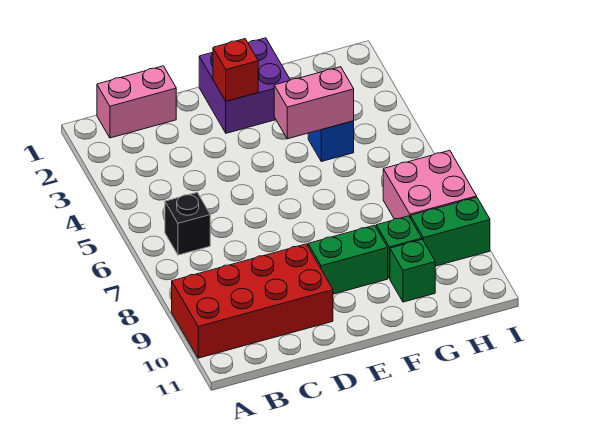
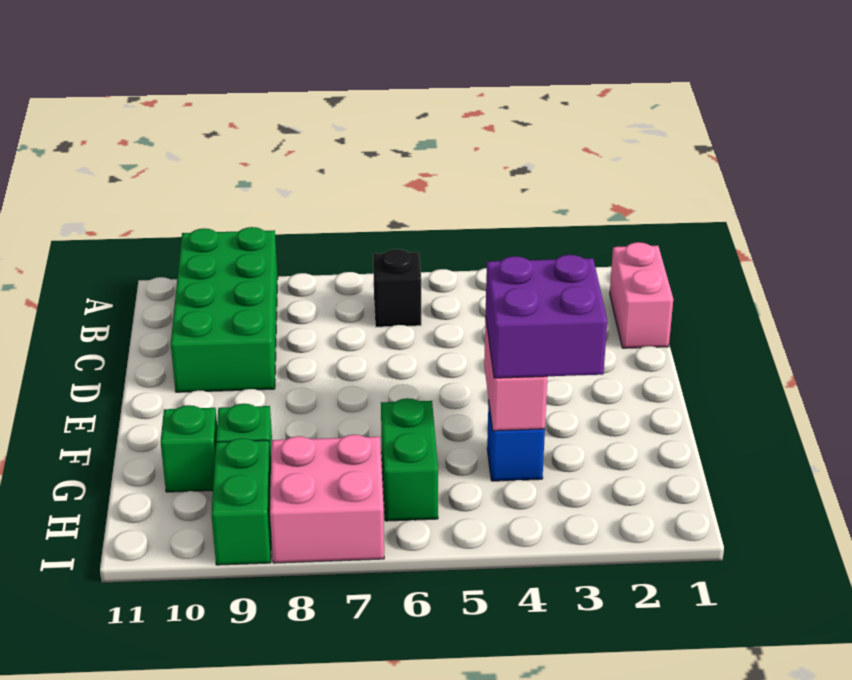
red 2x4 brick [172,244,333,358] -> green 2x4 brick [171,227,278,392]
purple 2x2 brick [199,38,290,133] -> purple 2x2 brick moved to [486,255,607,378]
red 1x1 brick [213,39,258,101] -> none
green 1x2 brick [308,225,388,294] -> green 1x2 brick moved to [381,398,438,521]

